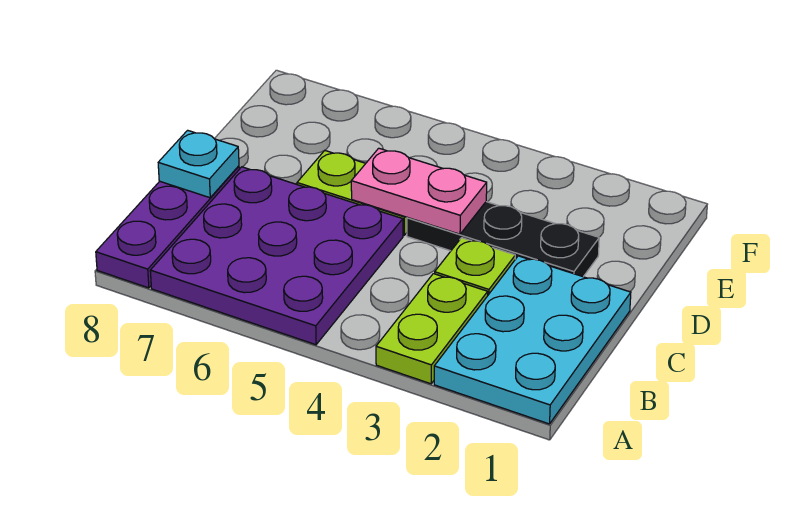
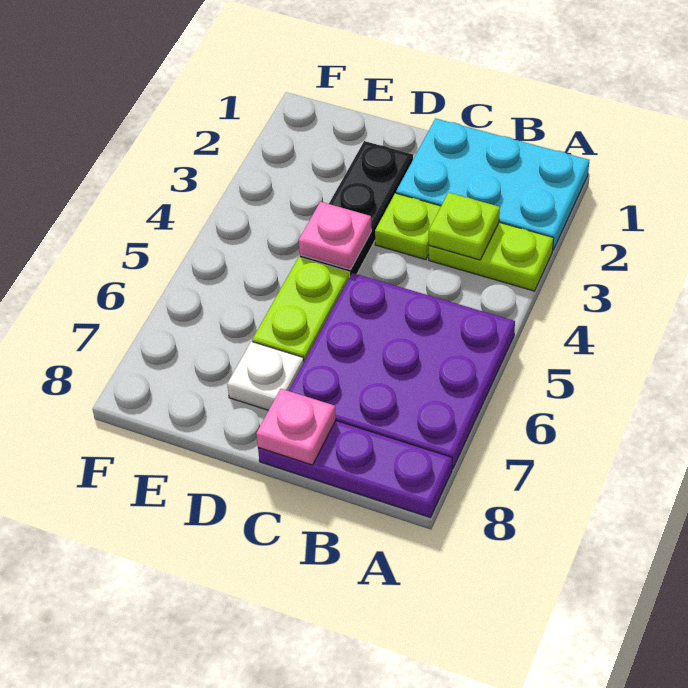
none -> lime 1x1 plate [429,192,500,260]
cyan 1x1 plate [158,130,239,198] -> pink 1x1 plate [256,389,336,465]
pink 1x2 plate [351,148,487,234] -> pink 1x1 plate [299,202,371,270]
none -> white 1x1 plate [227,341,304,410]

